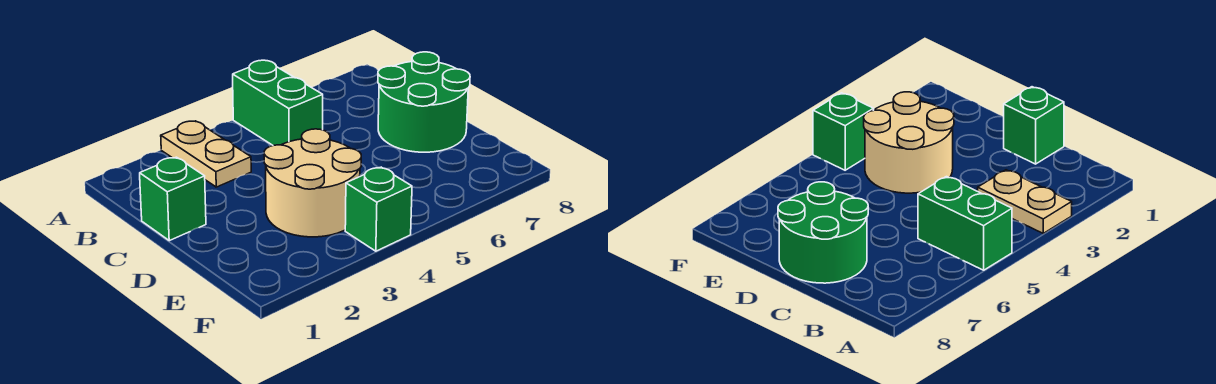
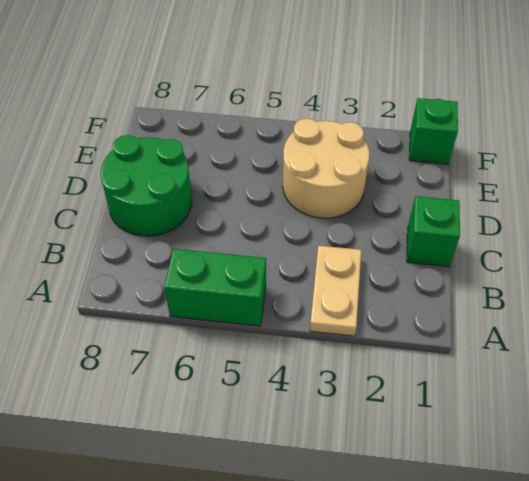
green 1x2 brick [233,60,323,145] -> green 1x2 brick turned to [164,249,266,326]
green 1x1 brick [345,167,412,251] -> green 1x1 brick moved to [409,98,458,164]

